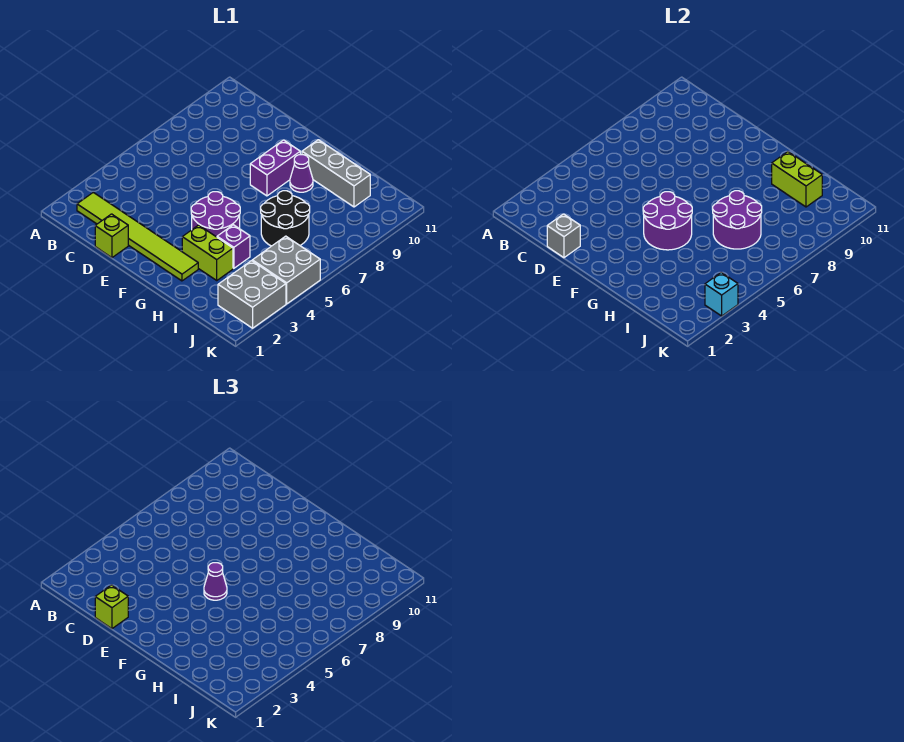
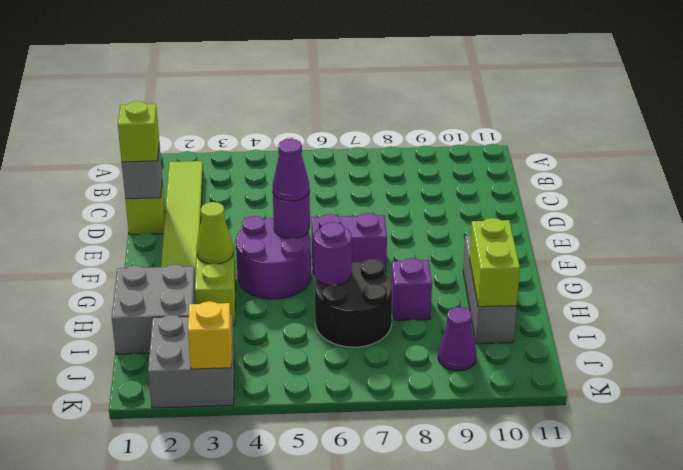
purple 2x2 round brick [643,192,692,250] -> purple 1x1 round brick [273,191,310,238]
purple 1x2 brick [250,140,300,196] -> purple 1x2 brick moved to [311,213,387,274]
none -> lime 1x1 cone [196,202,234,264]
purple 1x1 cone [290,155,313,192] -> purple 1x1 cone moved to [438,307,477,371]
purple 1x1 brick [217,225,250,268] -> purple 1x1 brick moved to [391,258,432,320]
purple 2x2 round brick [713,191,762,249] -> purple 1x1 round brick [314,222,352,285]
grey 2x2 brick [252,236,320,304] -> grey 2x2 brick moved to [112,265,196,354]
cyan 1x1 brick [705,272,738,316] -> yellow 1x1 brick [188,301,232,369]

